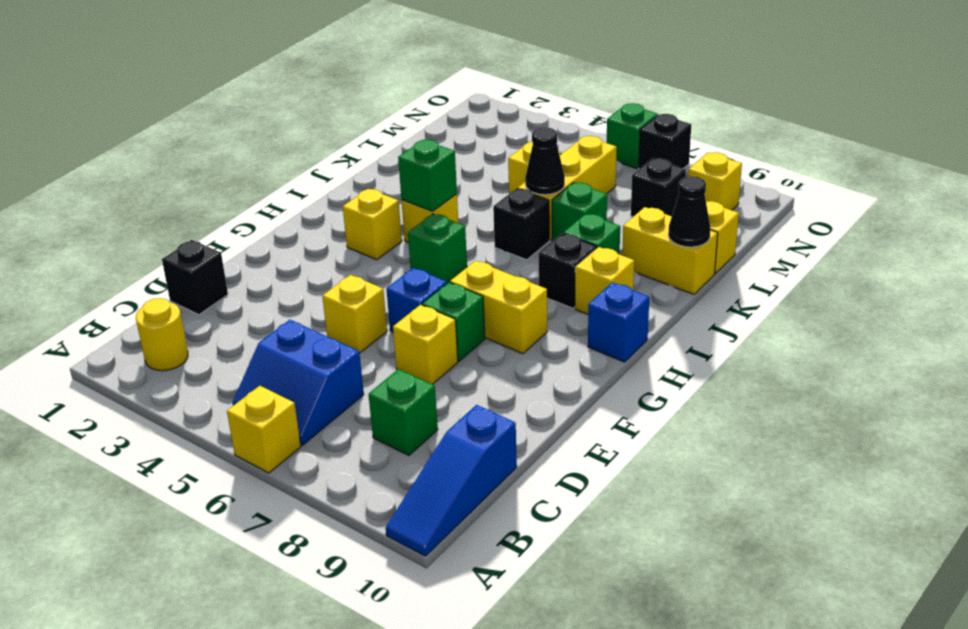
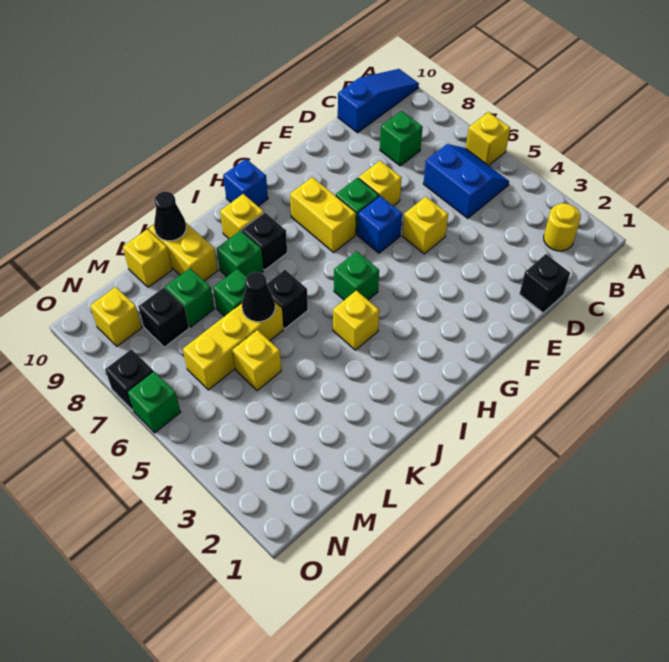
yellow 1x1 brick [343,189,402,260] -> none
green 1x1 brick [398,140,457,211] -> green 1x1 brick moved to [165,268,214,327]

